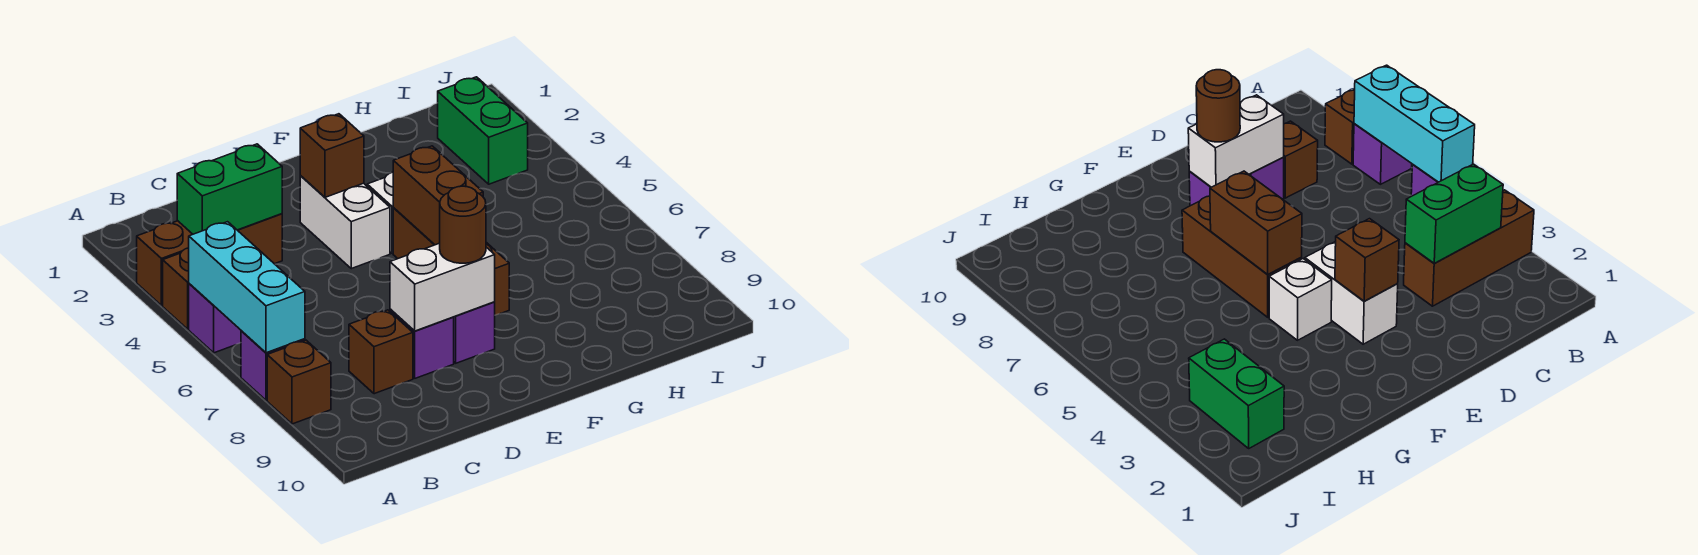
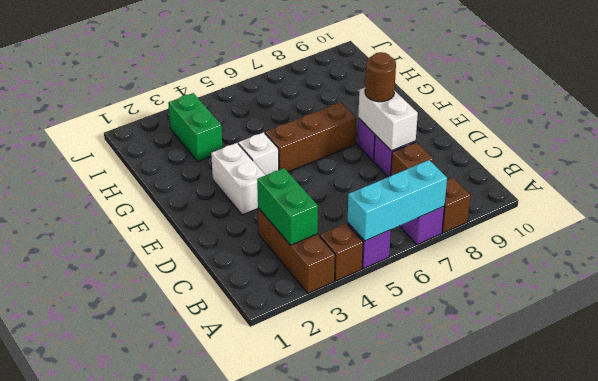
white 1x2 brick [300,176,390,269] -> white 1x2 brick turned to [211,143,265,215]
brown 1x1 brick [300,114,364,197] -> none
brown 1x2 brick [393,146,483,245] -> none
green 1x2 brick [438,77,528,184] -> green 1x2 brick turned to [168,93,222,161]

